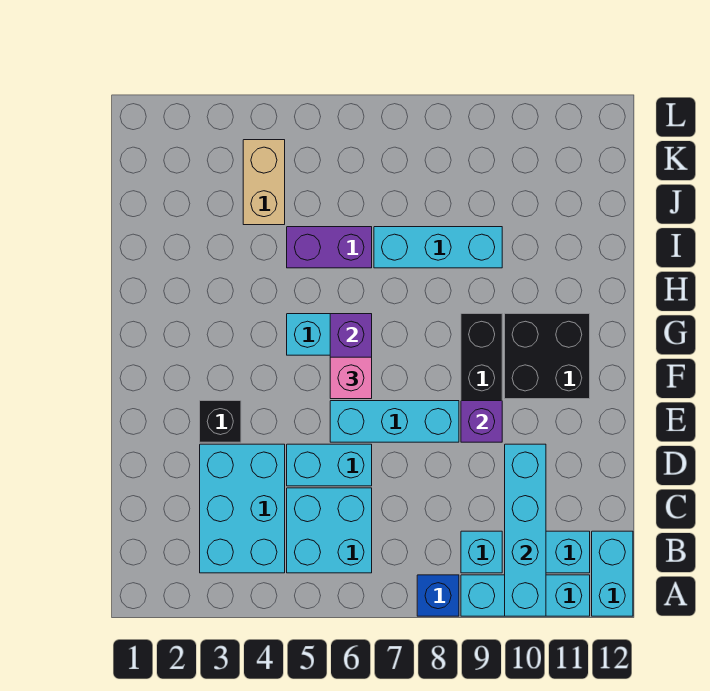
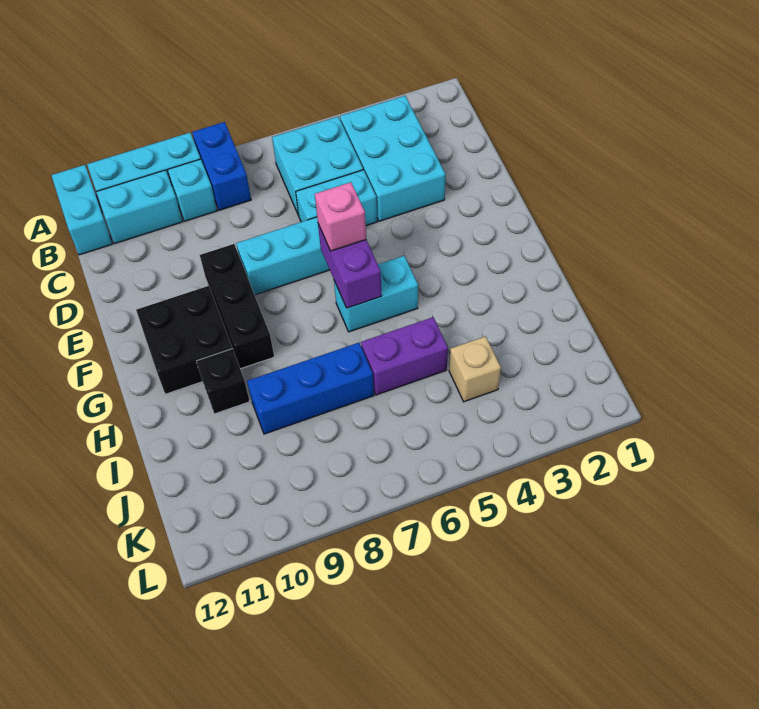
blue 1x1 brick [417,575,459,616] -> blue 1x2 brick [192,122,251,210]
cyan 1x4 brick [505,444,546,616] -> none
black 1x1 brick [200,401,241,442] -> black 1x1 brick moved to [196,349,250,414]
purple 1x1 brick [461,401,502,442] -> none
cyan 1x3 brick [374,227,502,268] -> blue 1x3 brick [247,343,374,434]
tan 1x2 brick [243,140,285,225] -> tan 1x1 brick [449,336,501,402]

